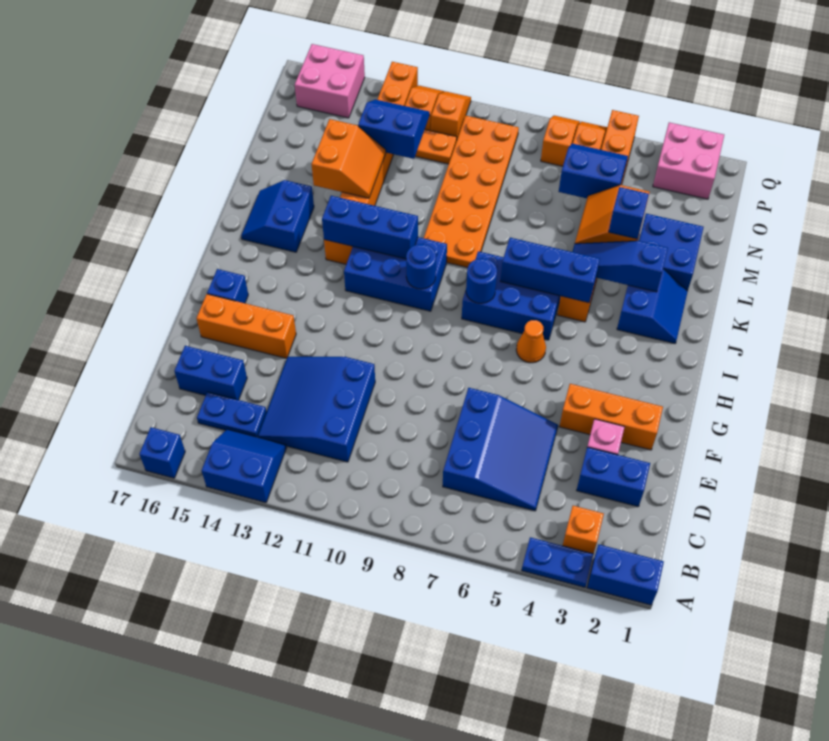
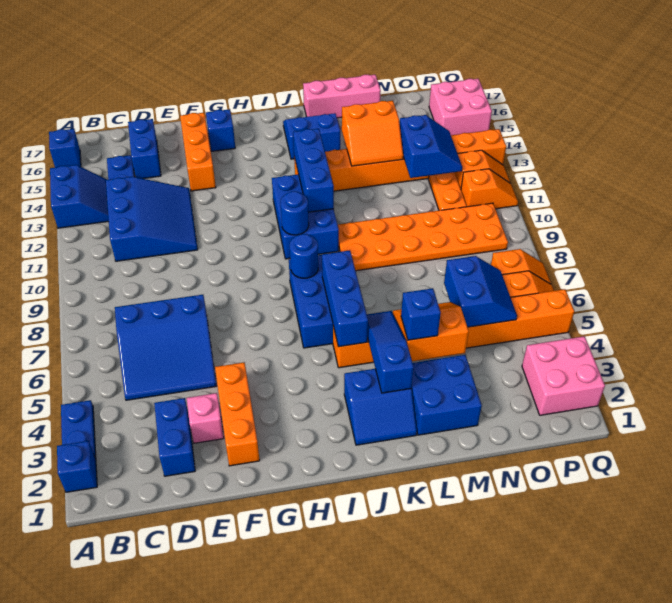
blue 1x2 brick [587,544,664,605] -> blue 1x1 brick [57,441,97,492]
orange 1x1 brick [563,506,604,554] -> none
blue 3x3 slope [258,357,375,462] -> blue 3x3 slope turned to [106,177,198,261]
orange 1x1 cone [516,320,546,363] -> none
none -> pink 1x3 brick [303,75,381,118]

